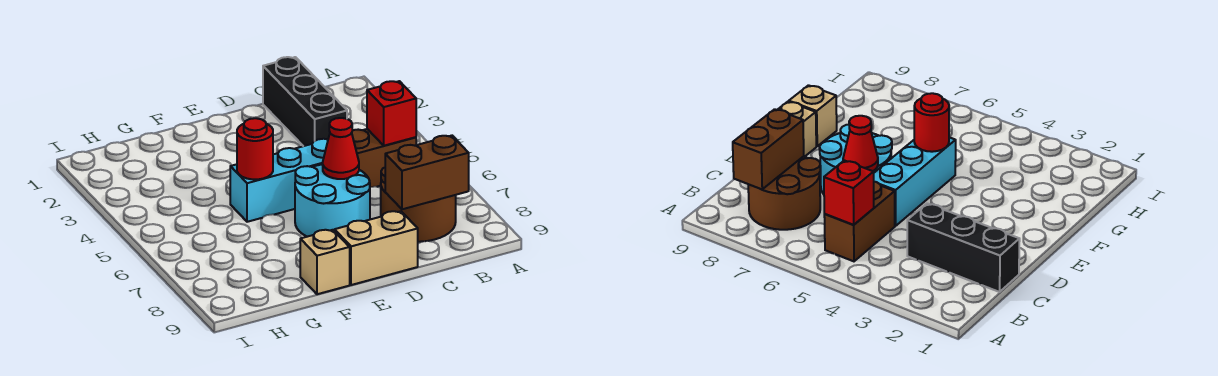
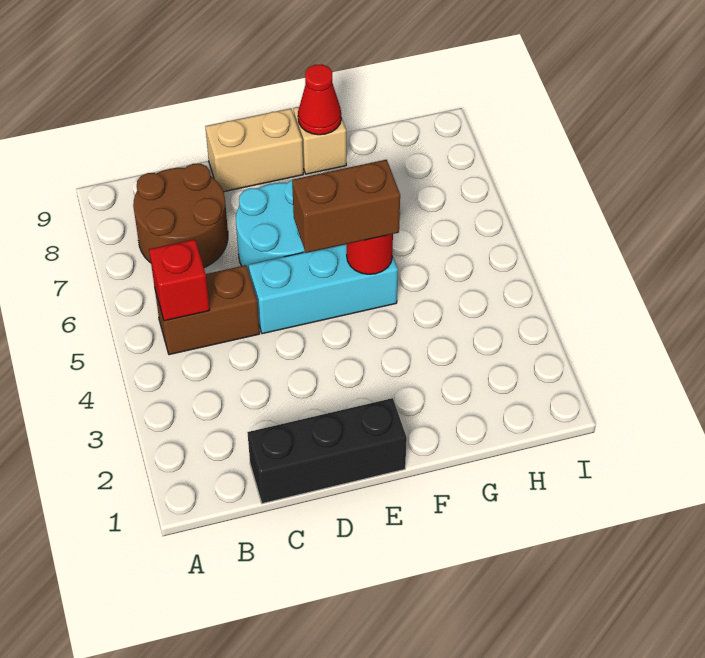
brown 1x2 brick [385,136,469,209] -> brown 1x2 brick moved to [292,160,400,253]
black 1x3 brick [263,57,347,146] -> black 1x3 brick turned to [247,398,407,504]
red 1x1 cone [323,118,359,179] -> red 1x1 cone moved to [298,64,341,135]

